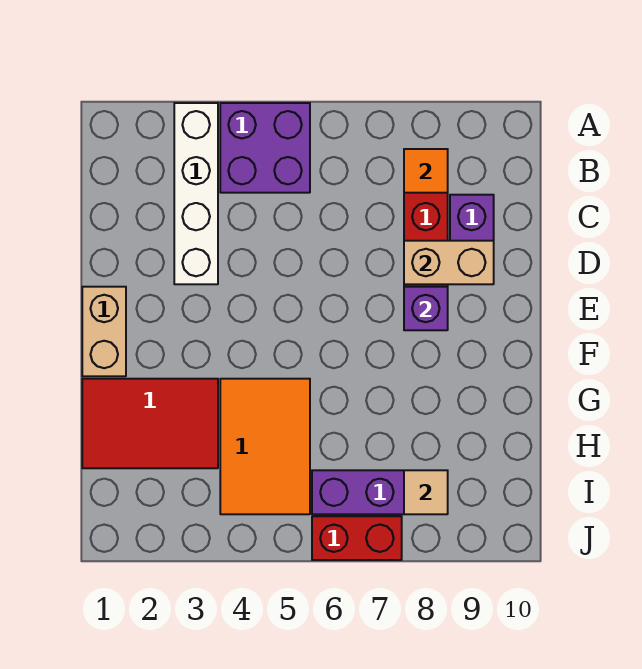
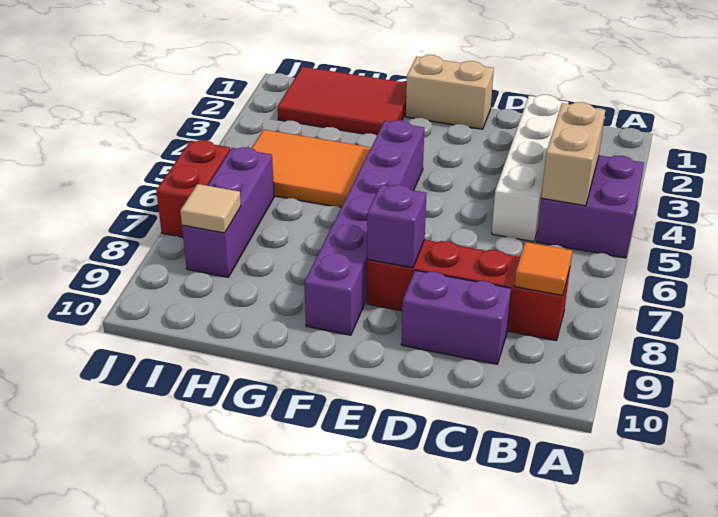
white 1x4 brick [174,103,218,284] -> white 1x4 brick turned to [492,95,568,242]
tan 1x2 brick [404,241,494,284] -> tan 1x2 brick moved to [541,102,605,206]
none -> purple 1x6 brick [304,120,424,335]
red 2x3 tile [82,379,218,468] -> red 2x3 tile turned to [278,67,407,135]

